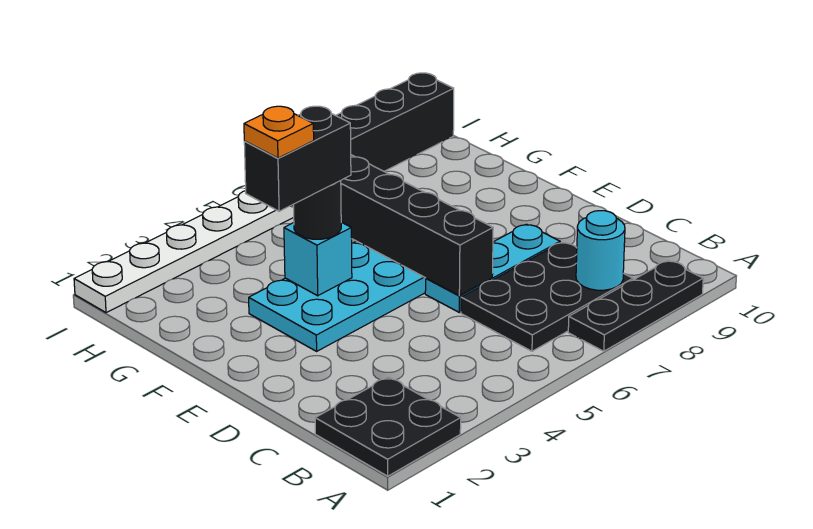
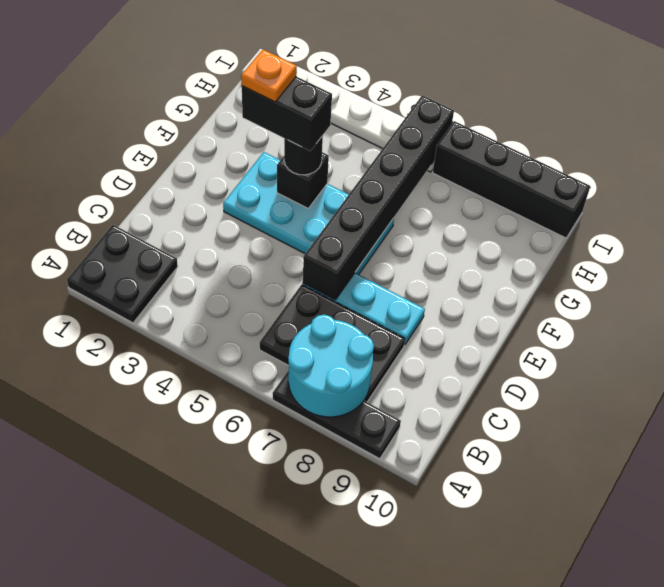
cyan 1x1 round brick [576,211,625,290] -> cyan 2x2 round brick [288,315,374,417]
cyan 1x1 brick [284,222,352,296] -> black 1x1 brick [277,152,329,208]

